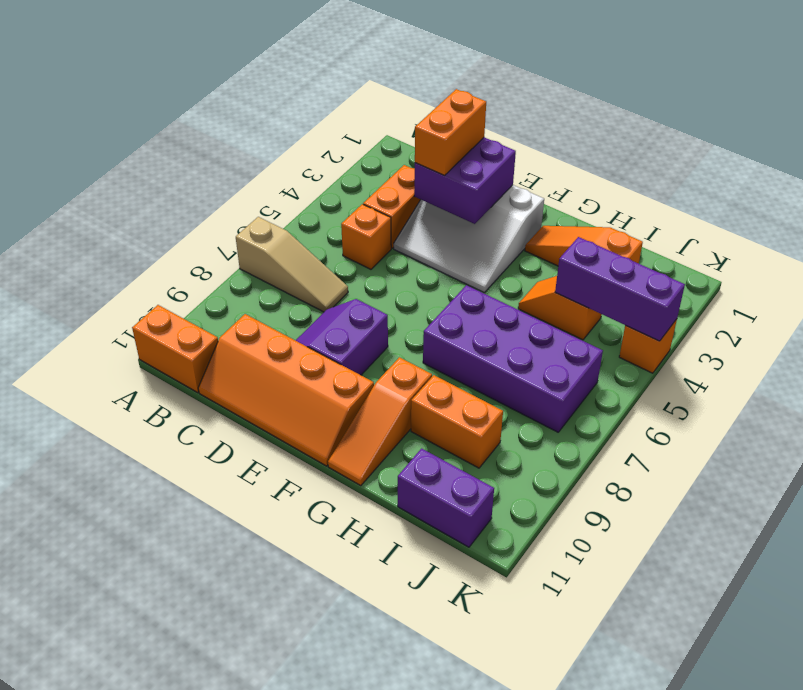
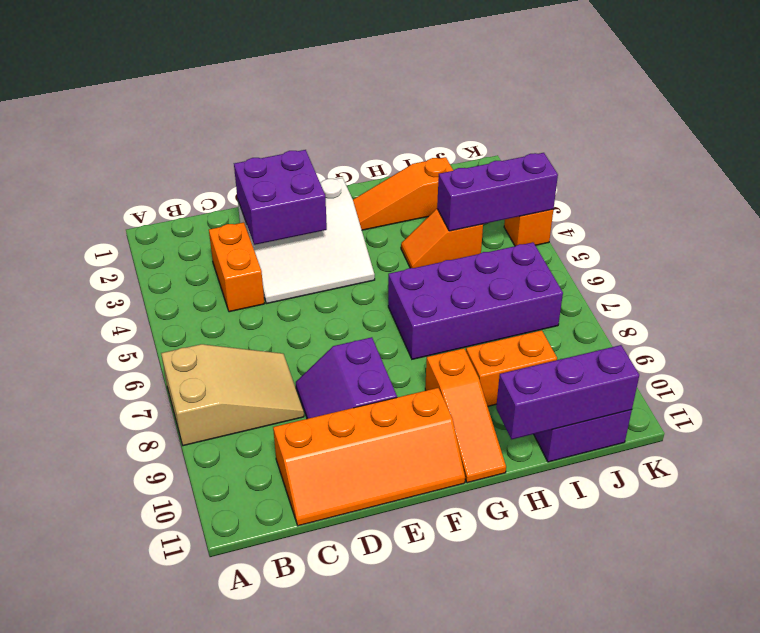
tan 1x3 slope [236,217,348,312] -> tan 2x3 slope [161,344,304,446]
orange 1x2 brick [132,305,218,392] -> none
orange 1x1 brick [341,204,391,269] -> none
orange 1x2 brick [415,89,486,175] -> none
none -> purple 1x3 brick [496,345,639,439]

